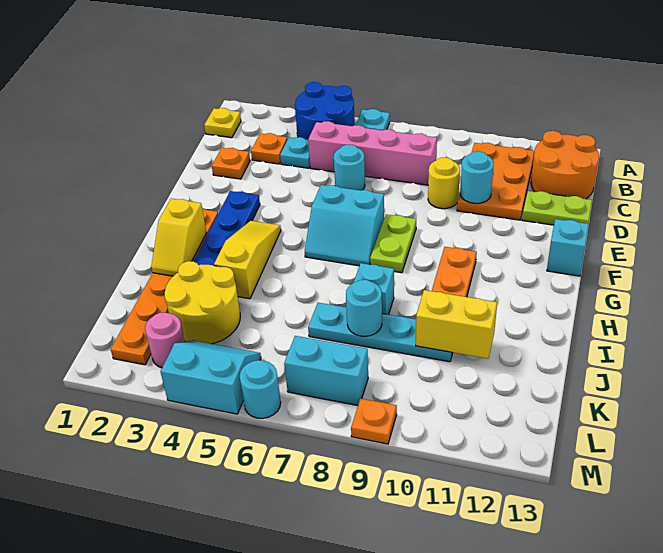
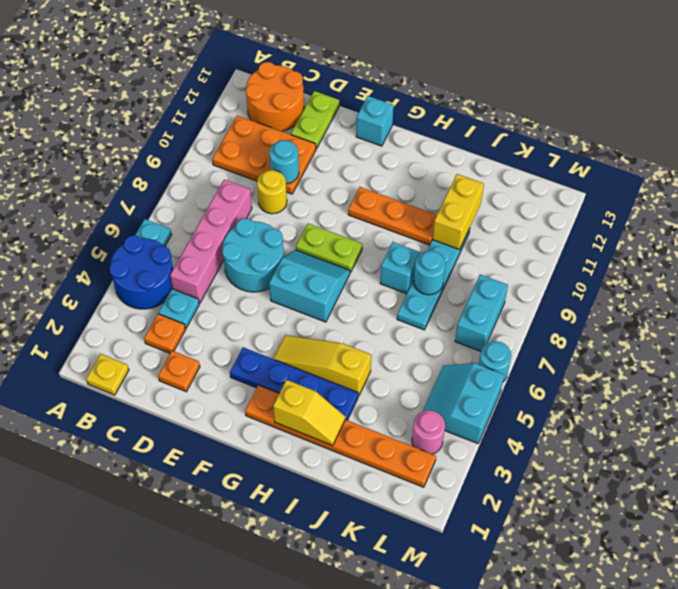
cyan 1x1 round brick [334,145,365,191] -> cyan 2x2 round brick [222,218,284,292]
cyan 2x2 slope [305,185,384,266] -> cyan 2x2 slope turned to [269,250,350,322]
yellow 2x2 round brick [165,261,240,344] -> none
orange 1x1 plate [351,399,397,444] -> none

